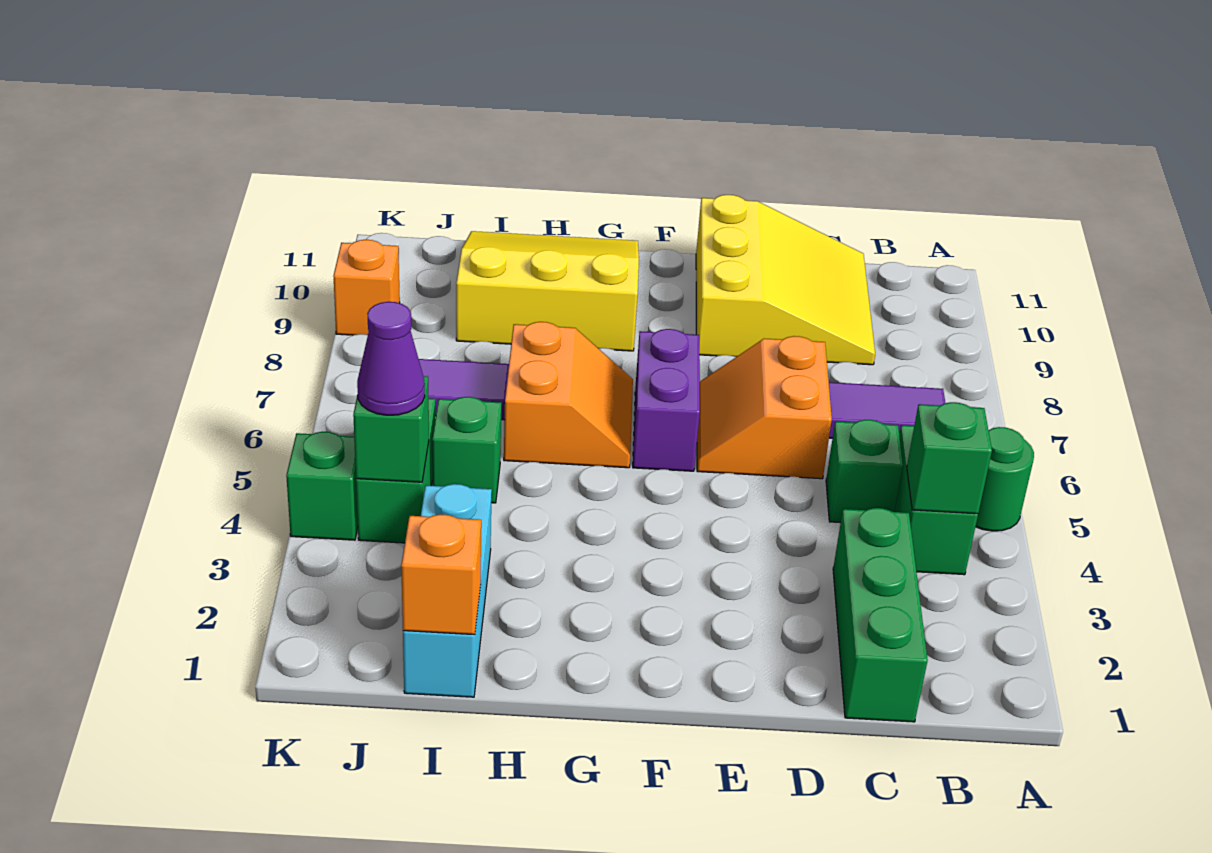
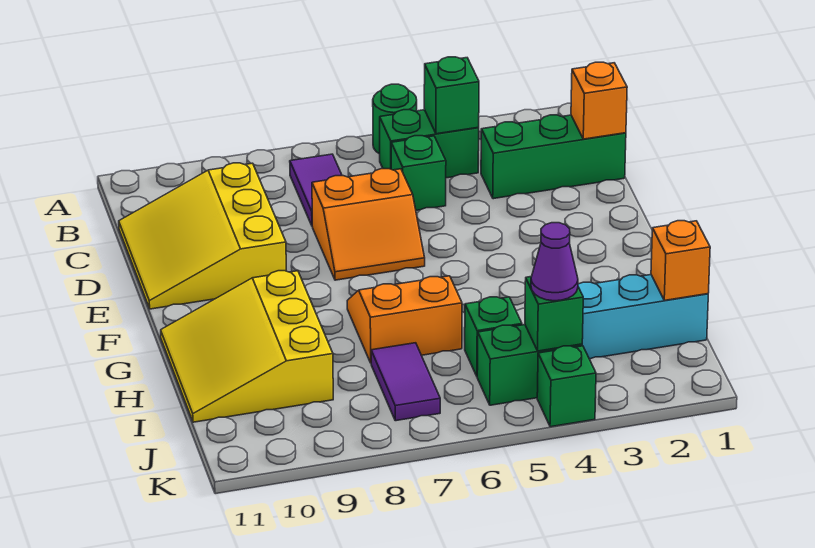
yellow 3x3 slope [696,195,875,365] -> yellow 3x3 slope turned to [119,163,286,309]
purple 1x2 brick [633,329,700,471] -> none
orange 1x1 brick [333,240,400,335] -> orange 1x1 brick moved to [571,62,627,139]

